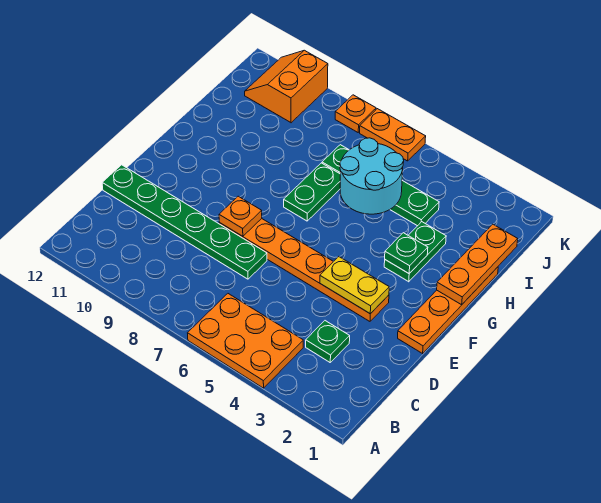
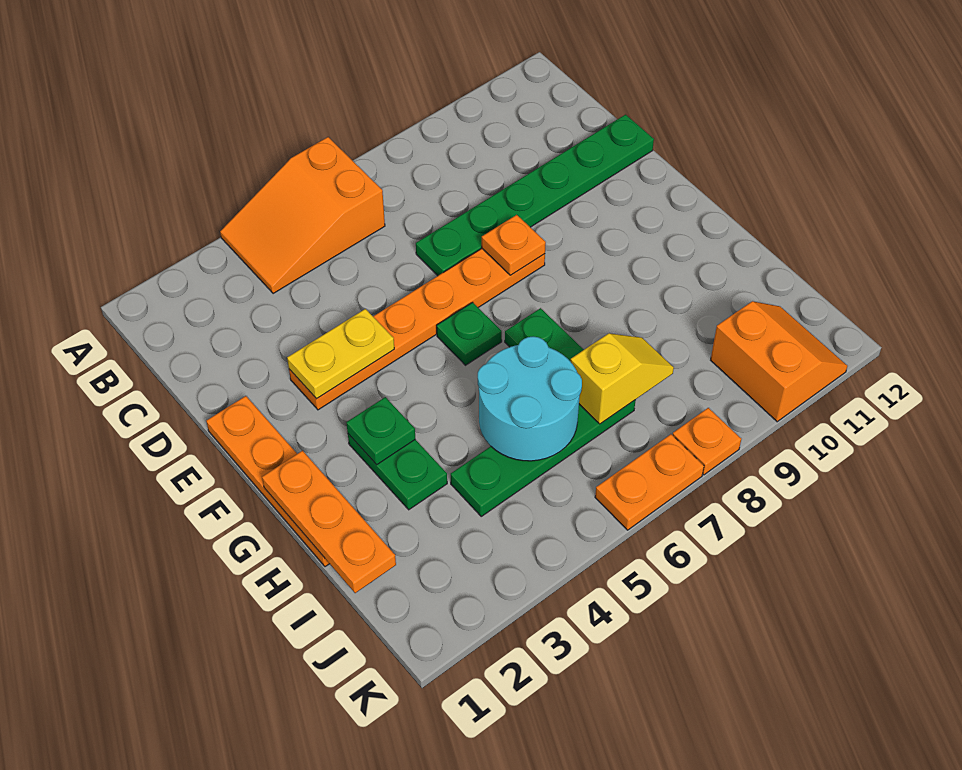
orange 2x3 plate [188,294,303,388] -> orange 2x3 slope [220,137,385,294]
green 1x1 plate [306,321,350,362] -> green 1x1 plate moved to [437,302,502,365]
none -> yellow 1x2 slope [571,333,674,424]

